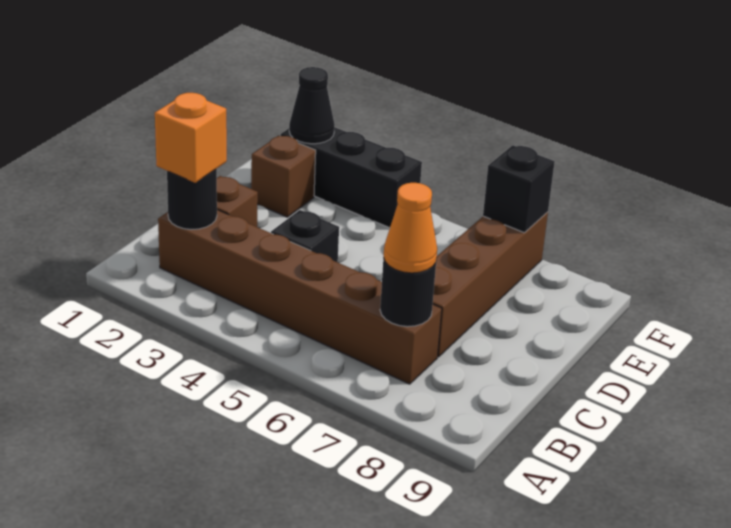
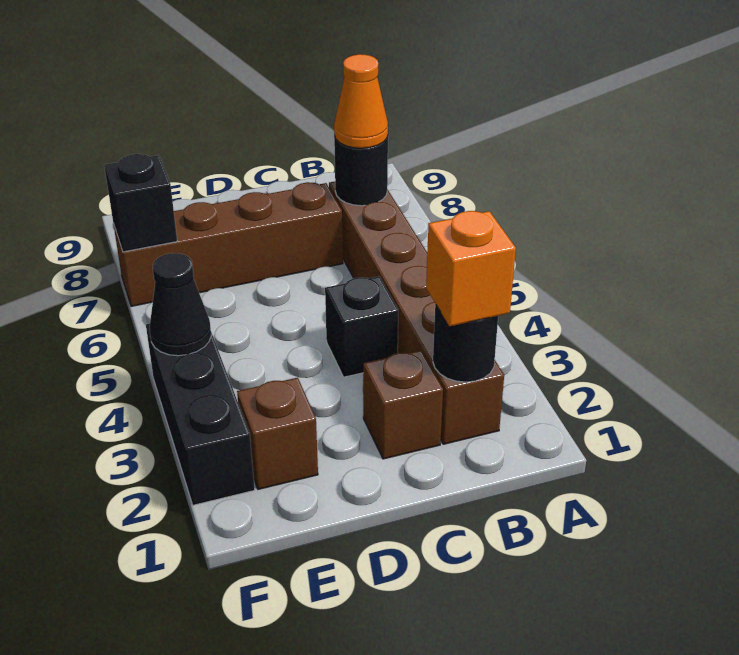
black 1x1 cone [289,67,335,144] -> black 1x1 cone moved to [150,253,211,356]

